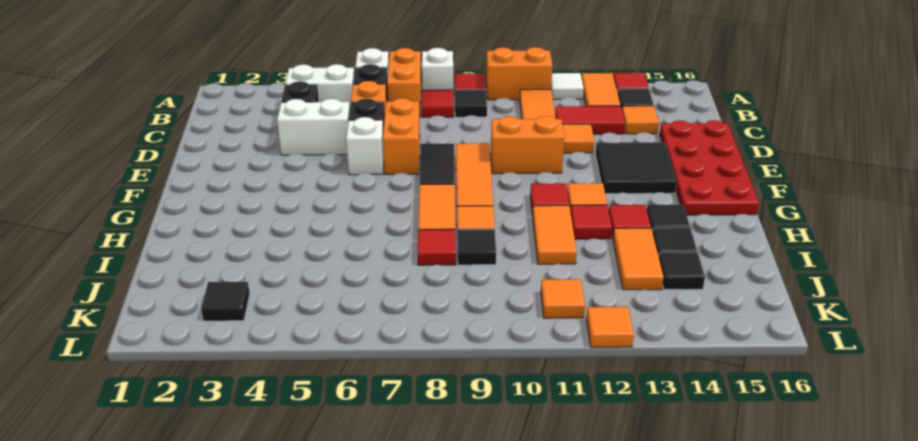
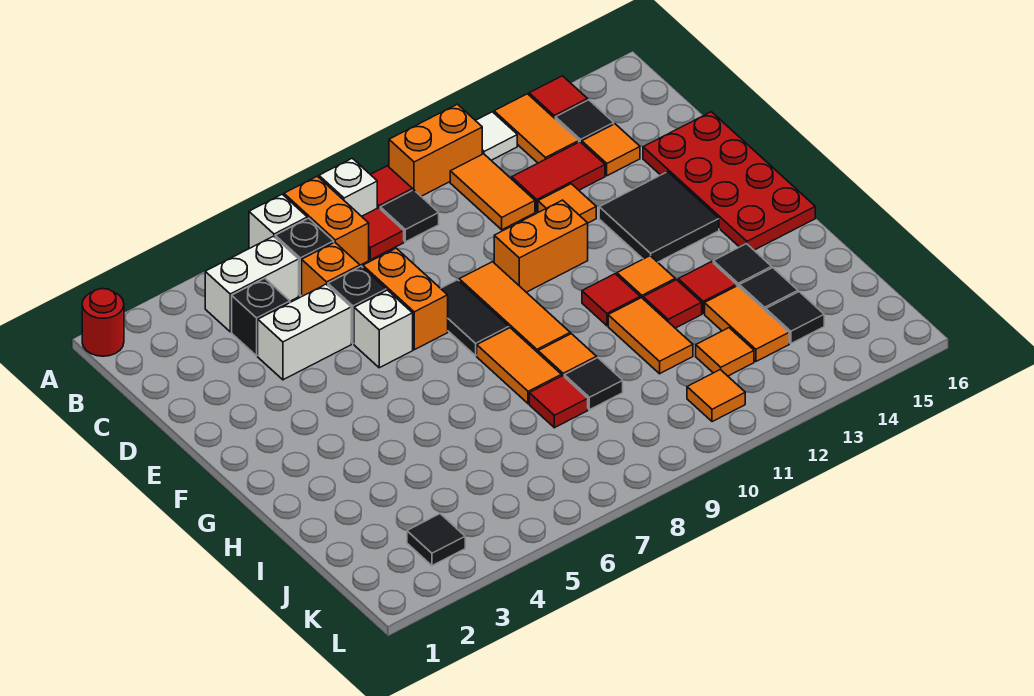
none -> red 1x1 round brick [82,289,124,356]
orange 1x1 tile [586,307,634,347] -> orange 1x1 tile moved to [696,328,754,376]

